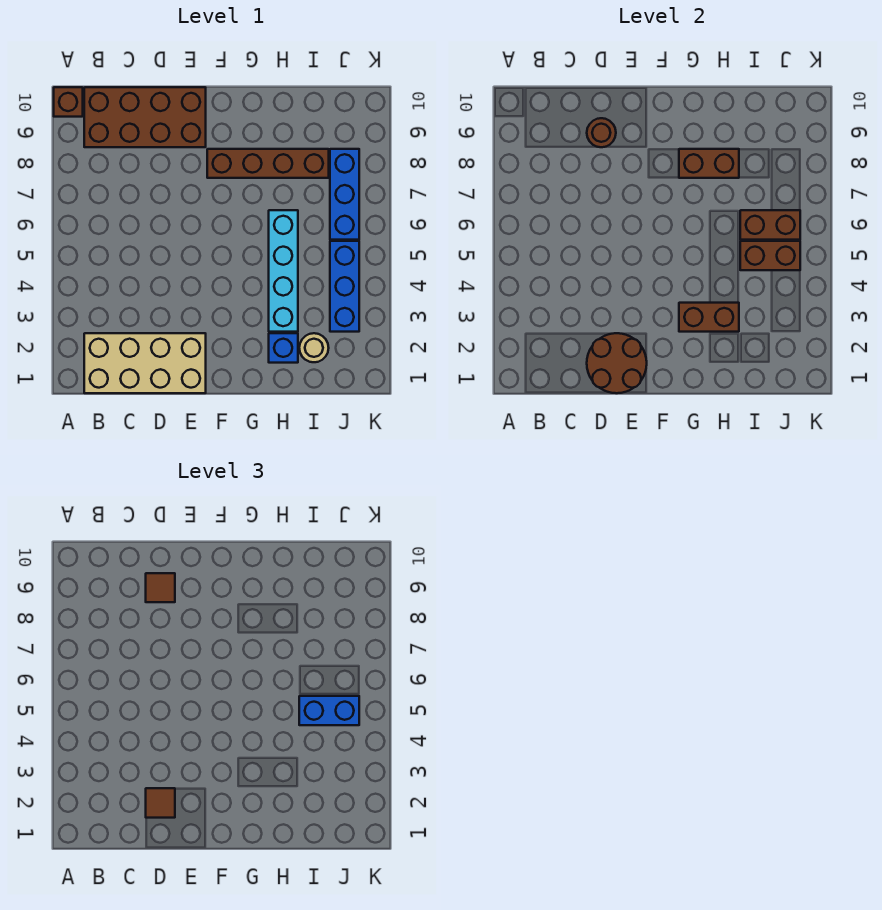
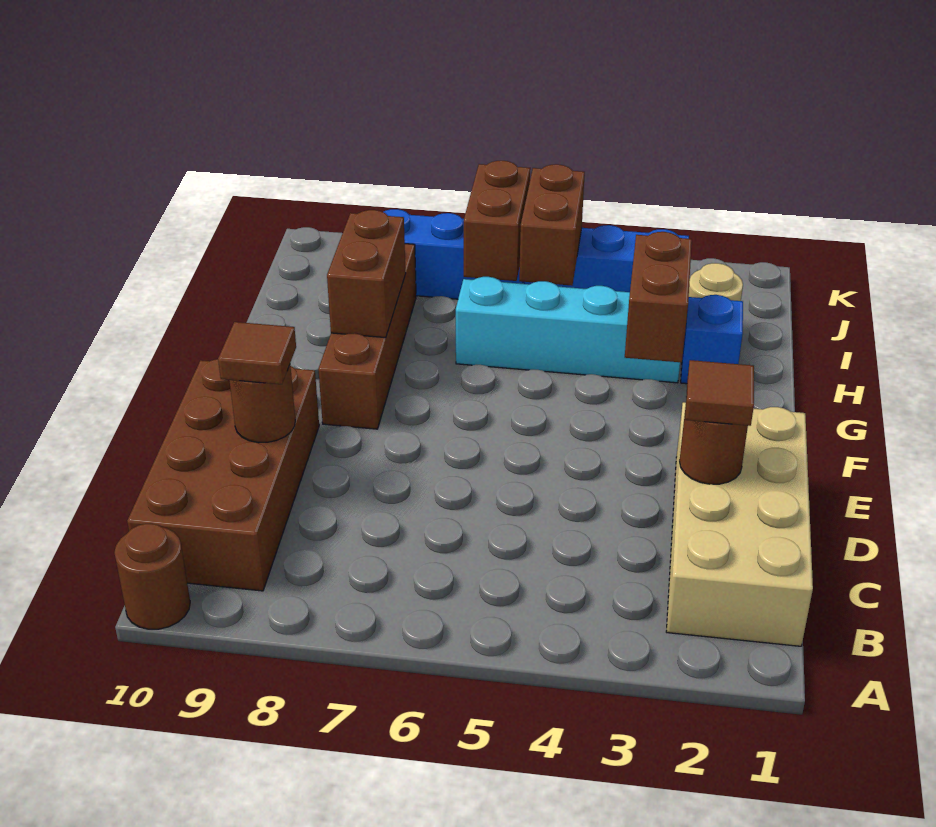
brown 1x1 brick [54,87,83,117] -> brown 1x1 round brick [114,524,190,629]
brown 2x2 round brick [587,333,647,393] -> brown 1x1 round brick [679,407,748,484]
blue 1x2 brick [299,696,359,725] -> none

